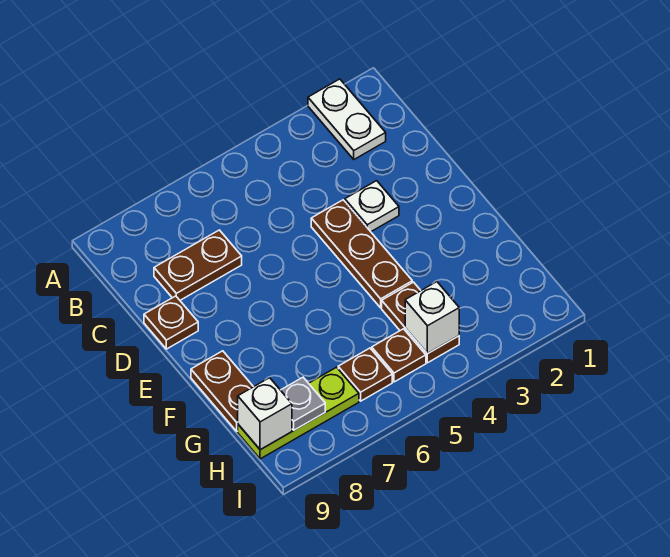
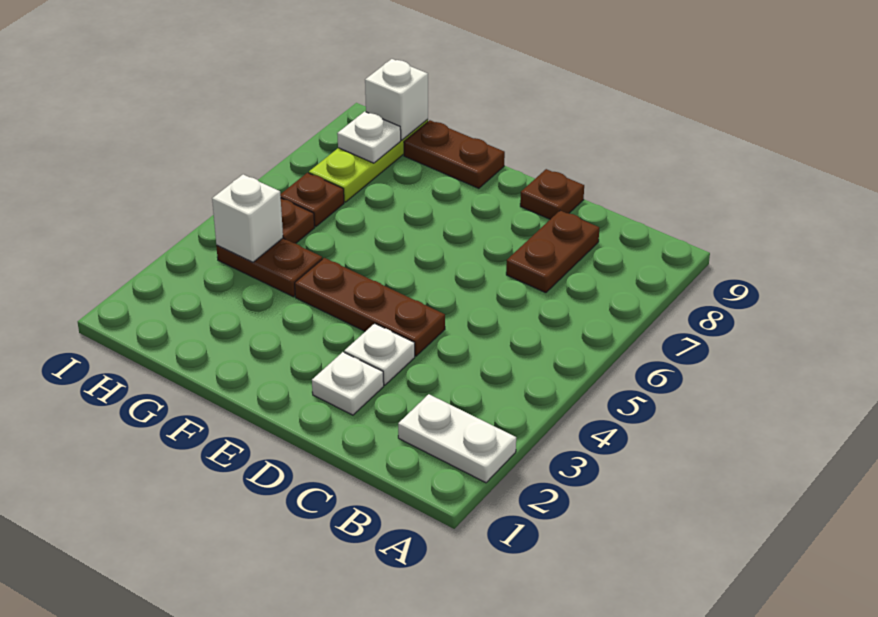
none -> white 1x1 plate [312,352,384,415]
grey 1x1 plate [281,377,325,430] -> white 1x1 plate [337,111,401,163]

